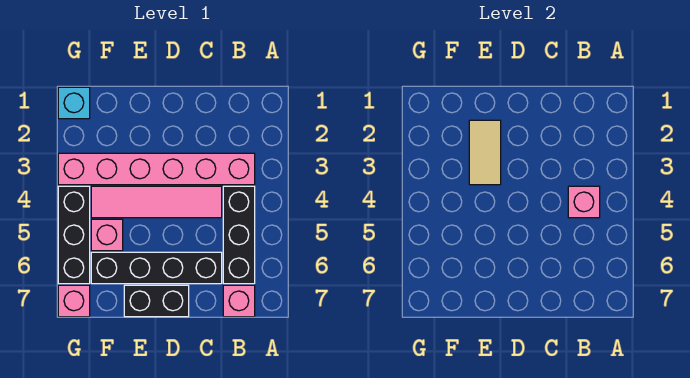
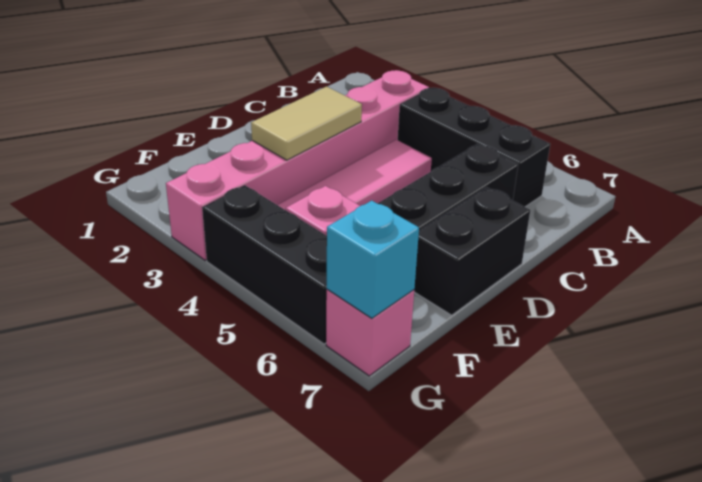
pink 1x1 brick [568,186,600,218] -> none
pink 1x1 brick [223,285,255,317] -> none
tan 1x2 tile [469,120,501,185] -> tan 1x2 tile turned to [251,87,362,160]
cyan 1x1 brick [58,87,90,119] -> cyan 1x1 brick moved to [327,200,419,318]

